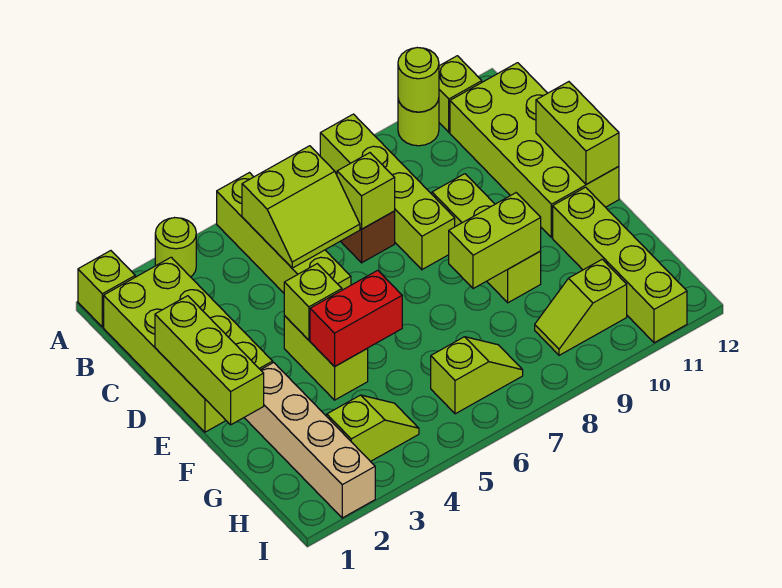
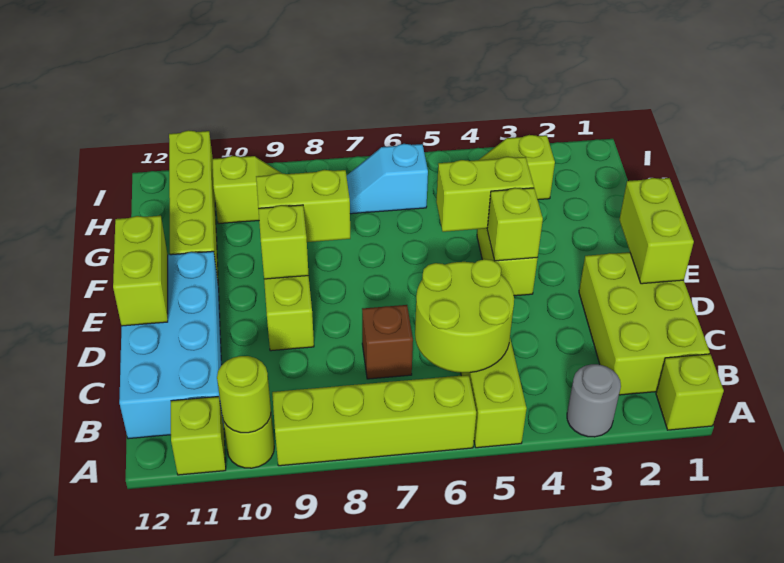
lime 1x1 round brick [155,218,196,277] -> grey 1x1 round brick [567,364,621,437]
lime 1x4 brick [320,114,455,270] -> lime 1x4 brick turned to [272,375,476,466]
lime 2x4 brick [104,257,273,432] -> lime 2x3 brick [579,252,710,395]
lime 2x2 slope [242,146,360,268] -> lime 2x2 round brick [415,259,514,373]
lime 2x4 brick [450,63,619,238] -> cyan 2x4 brick [119,251,224,439]
lime 1x1 brick [337,153,395,229] -> lime 1x1 brick moved to [258,205,309,279]
lime 1x3 brick [155,296,264,425] -> lime 1x2 brick [619,178,694,284]
tan 1x4 brick [244,363,375,518] -> none
red 1x2 brick [310,270,402,367] -> lime 1x2 brick [436,157,534,232]
lime 1x2 slope [431,337,523,414] -> cyan 1x2 slope [347,144,428,214]

